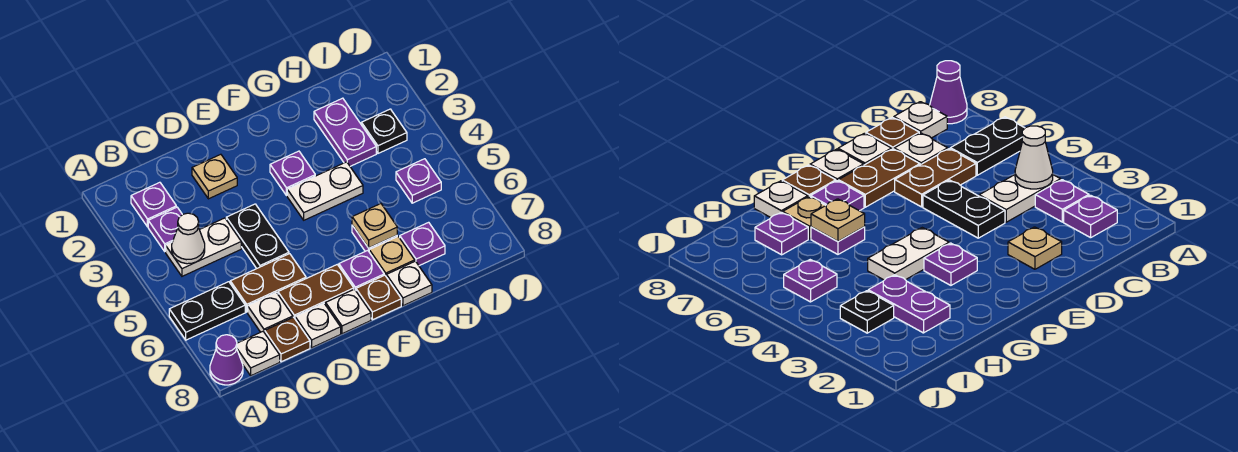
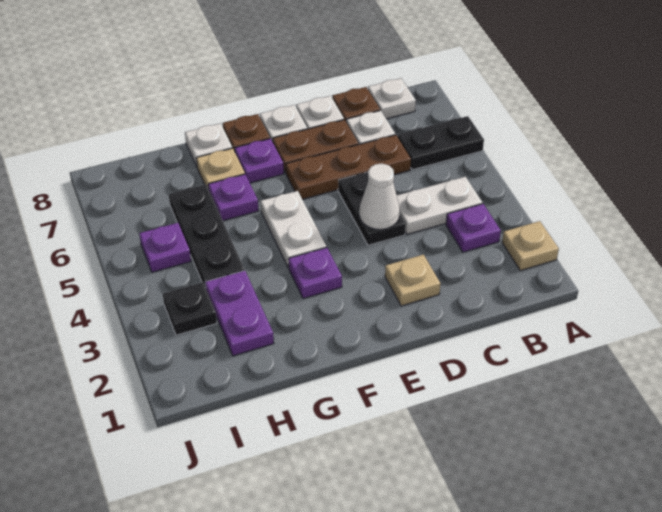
purple 1x1 cone [210,335,243,385] -> none
purple 1x1 plate [131,182,176,227] -> none
white 1x1 cone [172,213,205,264] -> white 1x1 cone moved to [359,164,400,230]
brown 1x2 plate [230,254,306,312] -> brown 1x3 plate [286,135,411,199]
white 1x2 plate [287,162,363,220] -> white 1x2 plate turned to [261,191,326,268]
tan 1x1 plate [352,204,397,248] -> tan 1x1 plate moved to [502,221,559,271]
none -> black 1x3 plate [169,185,245,288]
purple 1x1 plate [400,222,445,266] -> none

